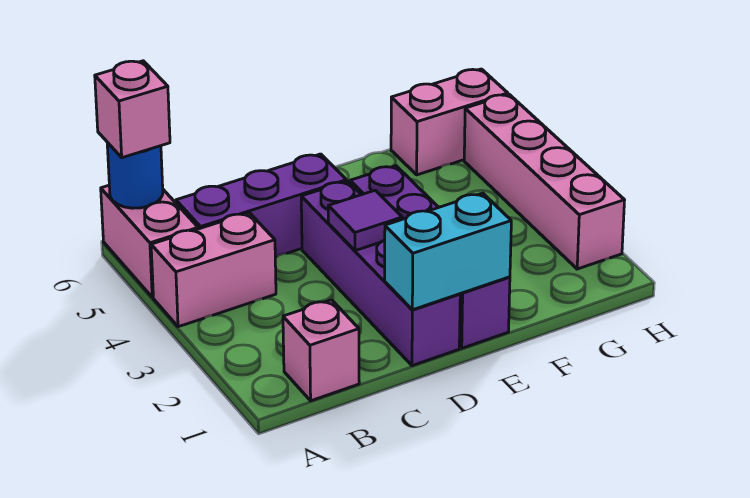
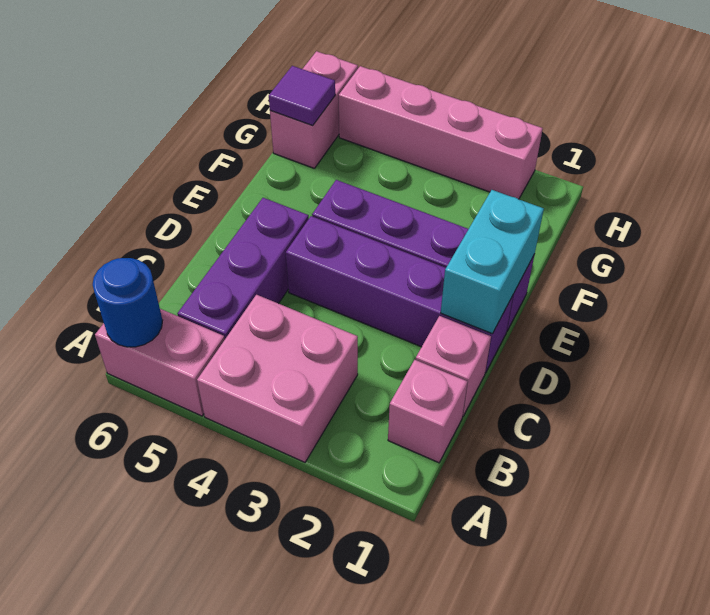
pink 1x2 brick [151,213,276,327] -> pink 2x2 brick [197,295,358,462]
pink 1x1 brick [95,61,170,158] -> pink 1x1 brick moved to [416,316,491,416]
purple 1x1 tile [328,190,402,251] -> purple 1x1 tile moved to [269,66,335,125]

